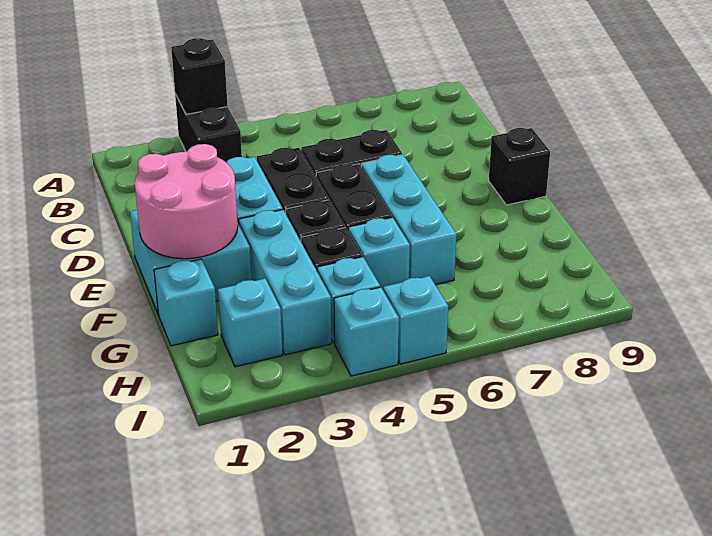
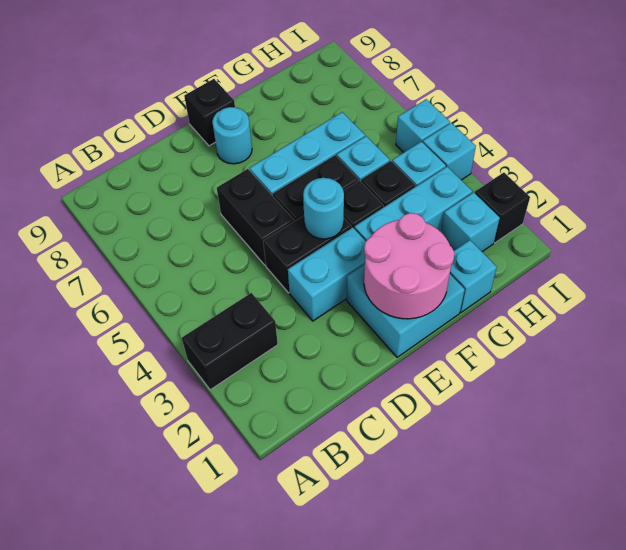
black 1x1 brick [171,38,228,114] -> black 1x1 brick moved to [475,173,530,243]
none -> cyan 1x1 round brick [303,178,344,239]
none -> cyan 1x1 round brick [212,107,252,164]

